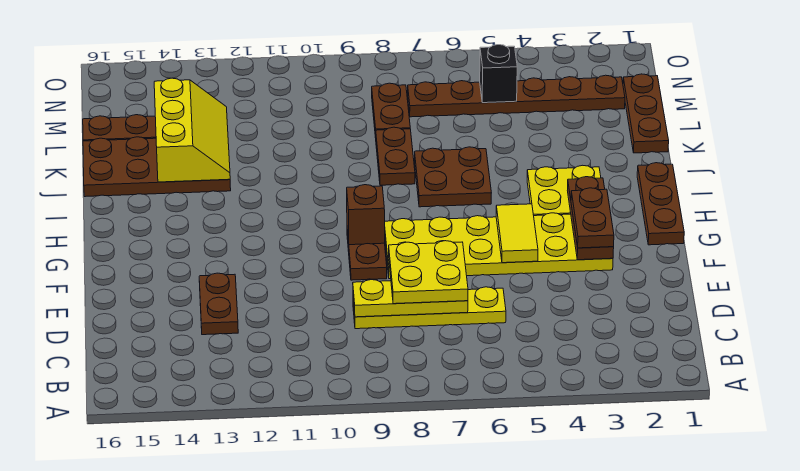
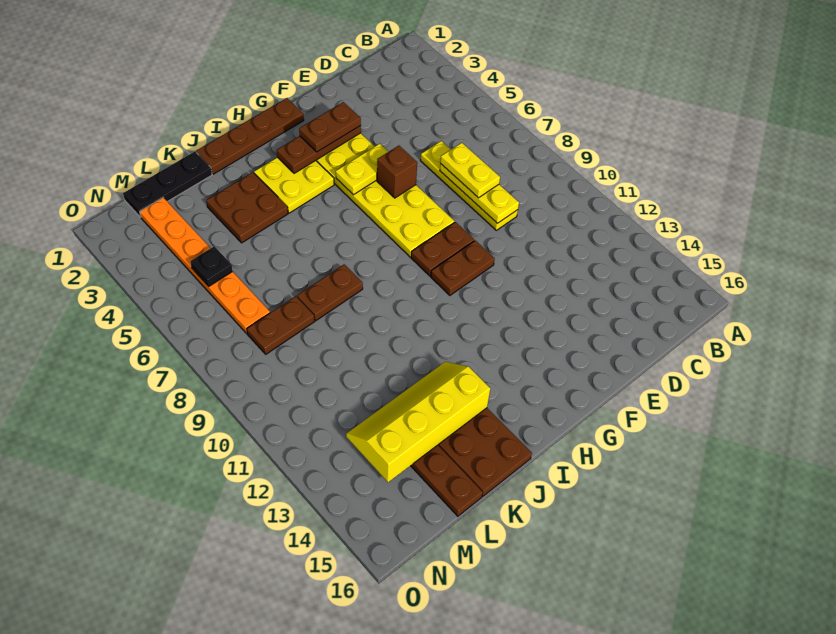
yellow 2x2 plate [389,241,468,304] -> yellow 1x2 plate [440,143,500,198]
brown 1x2 plate [199,273,238,335] -> brown 1x2 plate moved to [431,241,494,295]
yellow 1x2 tile [496,204,538,263] -> yellow 1x2 plate [336,144,388,195]
brown 1x3 plate [637,163,684,245] -> brown 1x4 plate [196,98,304,174]
brown 1x1 brick [347,185,385,245] -> brown 1x1 brick moved to [377,146,417,198]
brown 2x2 plate [415,147,491,207] -> brown 2x2 plate moved to [206,172,288,243]
yellow 2x3 slope [154,78,230,182] -> yellow 2x4 slope [346,362,490,482]
brown 1x3 plate [623,74,669,153] -> black 1x3 plate [123,152,212,217]
brown 1x6 plate [408,75,625,117] -> orange 1x6 plate [140,198,270,334]
black 1x1 brick [480,45,517,103] -> black 1x1 plate [190,246,233,286]

